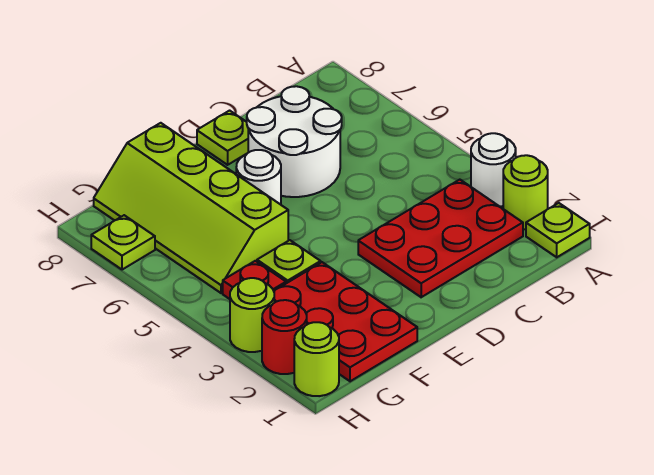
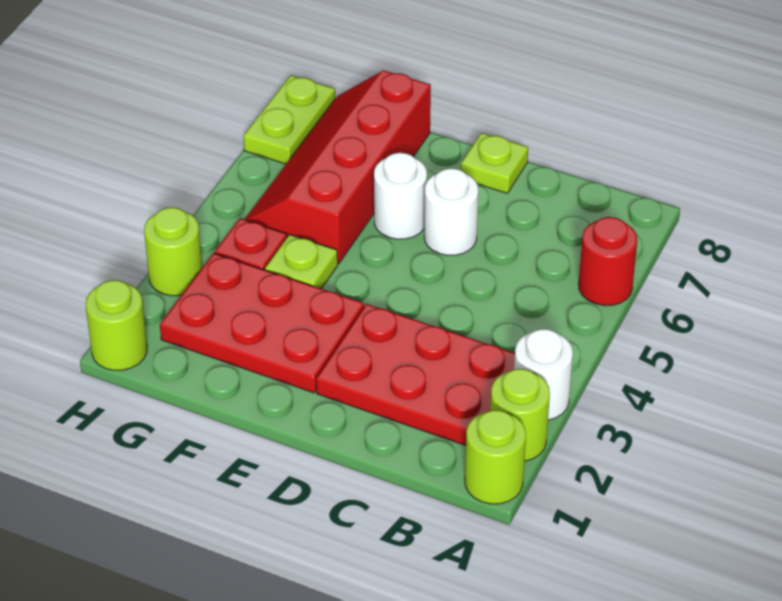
lime 1x1 plate [526,203,590,257] -> lime 1x1 round brick [465,410,526,504]
white 2x2 round brick [247,86,342,197] -> white 1x1 round brick [424,168,478,255]
red 2x3 plate [274,262,417,381] -> red 2x3 plate turned to [160,253,364,393]
lime 2x4 slope [94,123,288,293] -> red 2x4 slope [244,70,431,264]
red 1x1 round brick [262,300,307,374] -> red 1x1 round brick moved to [579,217,637,306]
lime 1x1 plate [91,215,155,270] -> lime 1x2 plate [243,75,335,164]

